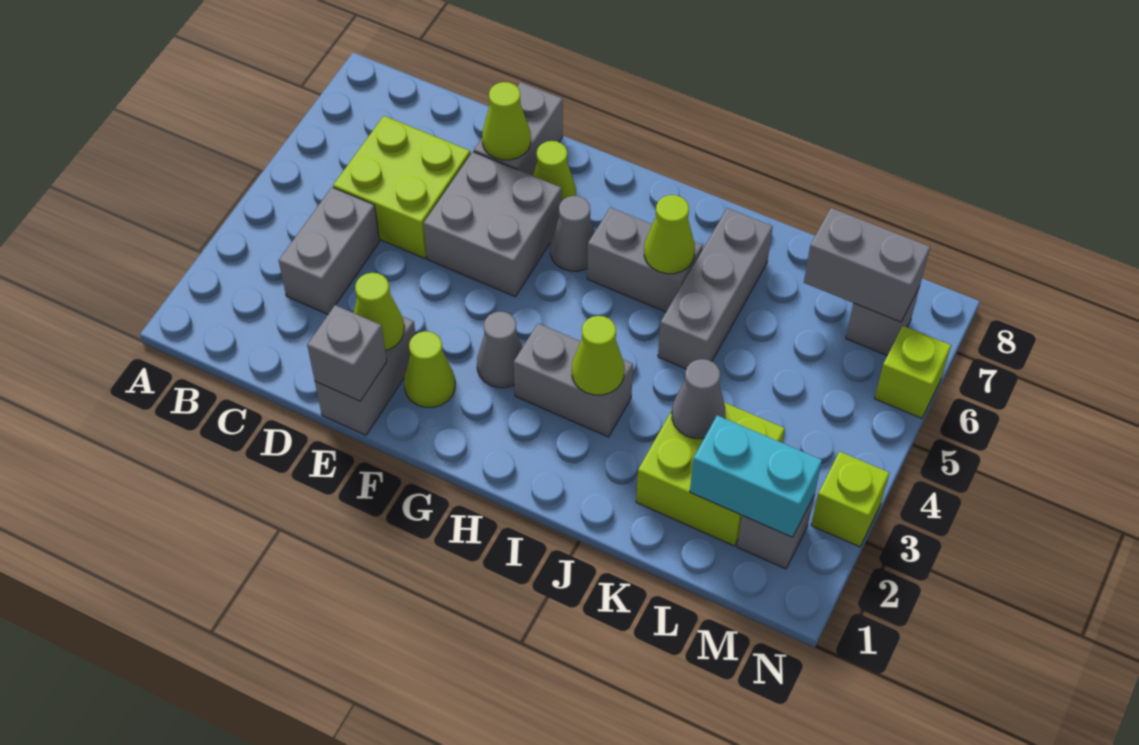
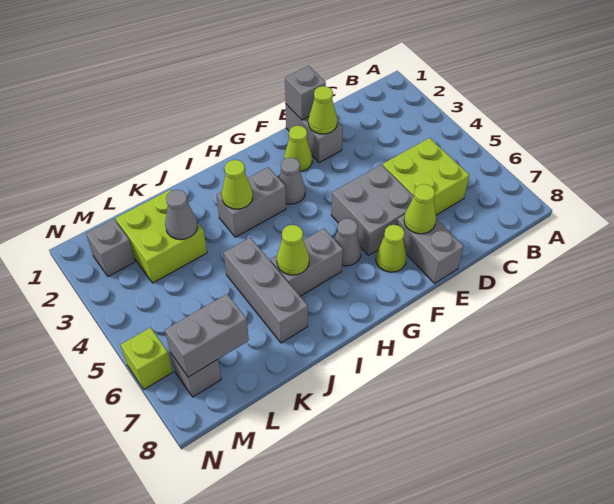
grey 1x2 brick [279,187,380,314] -> none
cyan 1x2 brick [690,415,822,537] -> none
lime 1x1 brick [811,451,889,547] -> none

